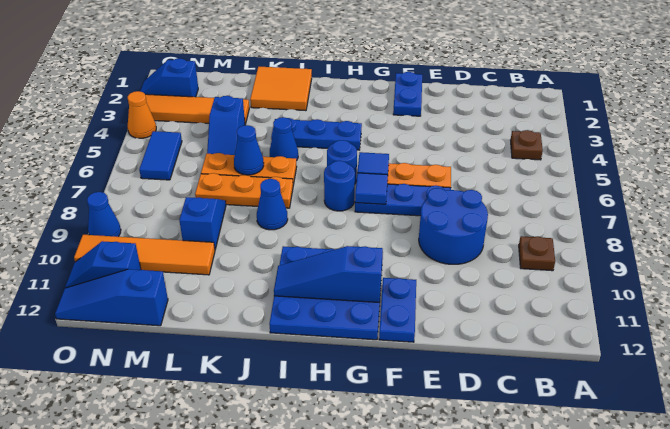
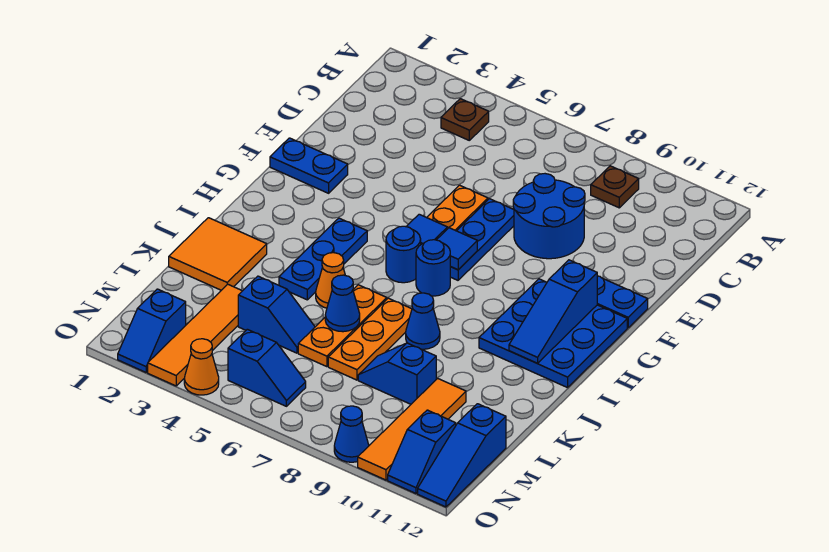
blue 1x1 cone [270,117,298,161] -> orange 1x1 cone [316,253,345,308]
blue 1x2 tile [139,131,182,180] -> blue 1x2 slope [228,329,306,406]

